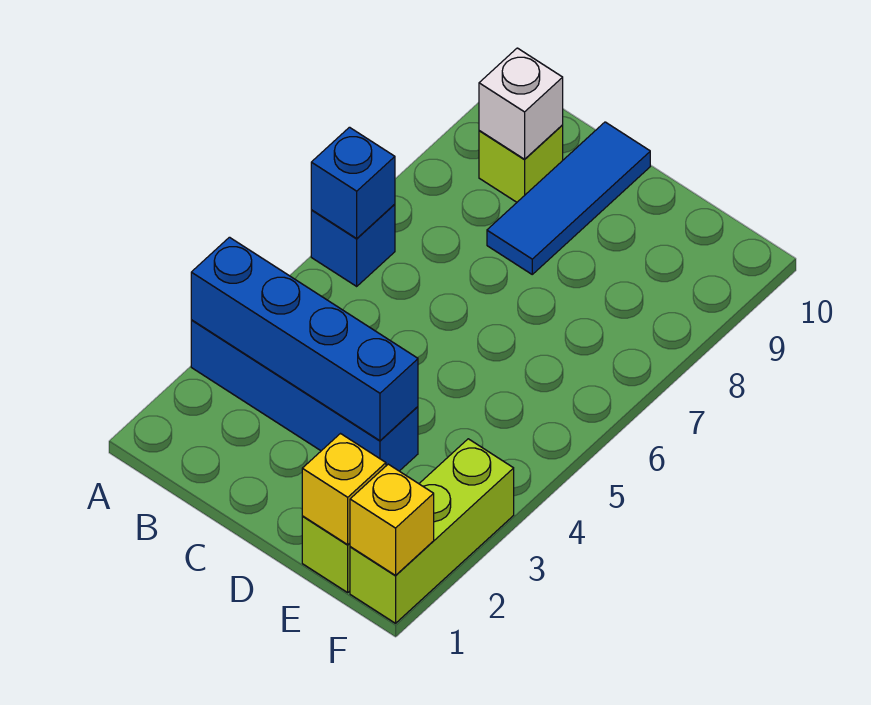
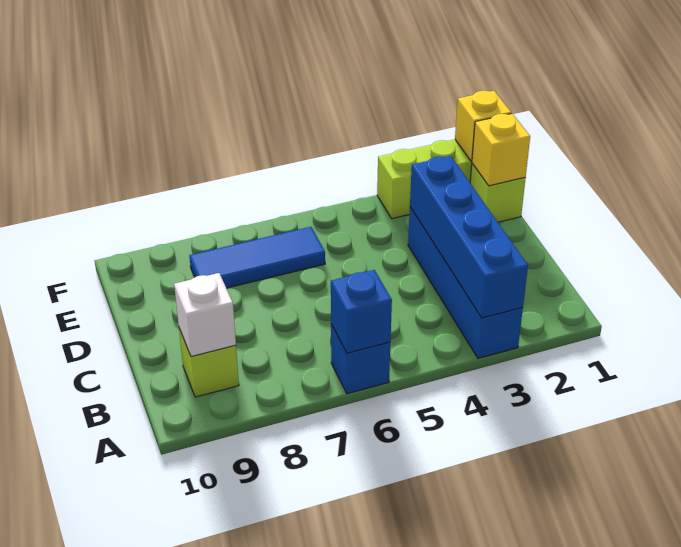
blue 1x3 tile [487,122,650,274] -> blue 1x3 tile moved to [189,227,325,288]

